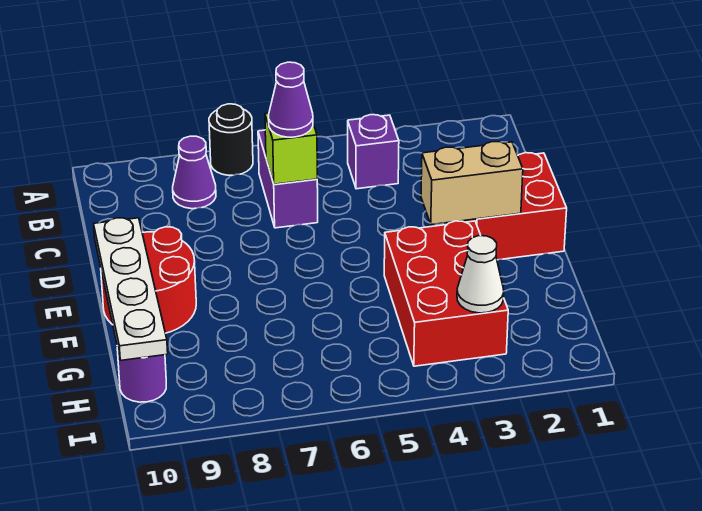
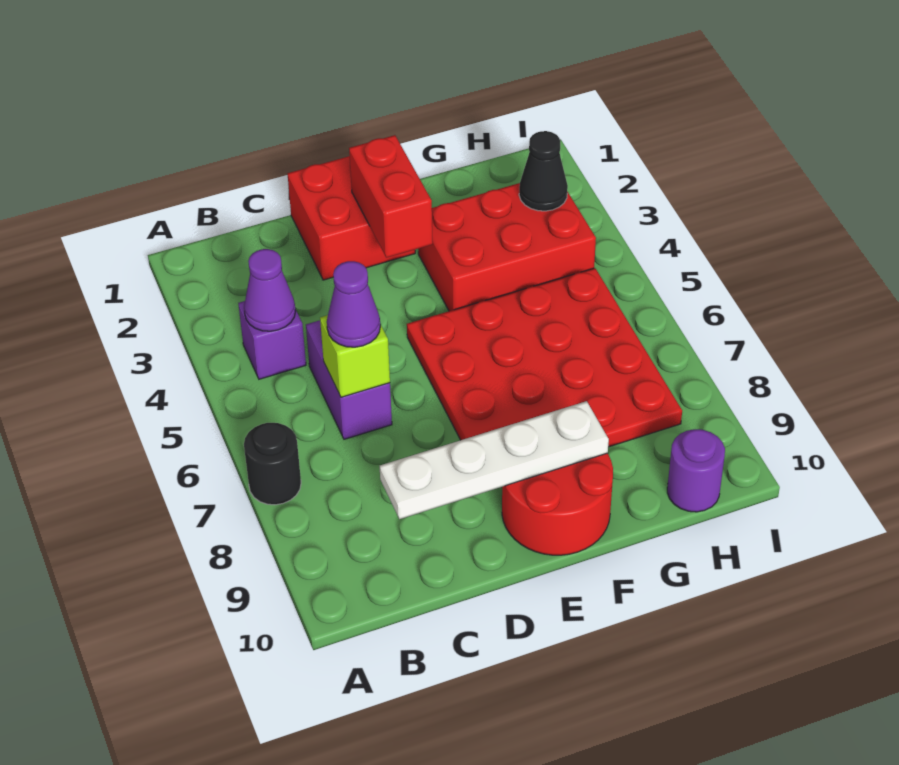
purple 1x2 brick [258,130,318,228] -> purple 1x2 brick turned to [306,320,392,439]
purple 1x1 cone [173,136,216,209] -> purple 1x1 cone moved to [244,249,296,331]
tan 1x2 brick [421,142,523,225] -> red 1x2 brick [349,135,433,258]
none -> red 4x4 plate [407,268,682,447]
white 1x4 plate [94,218,168,360] -> white 1x4 plate moved to [380,401,609,519]
white 1x1 cone [457,236,504,313] -> black 1x1 cone [519,131,568,211]

